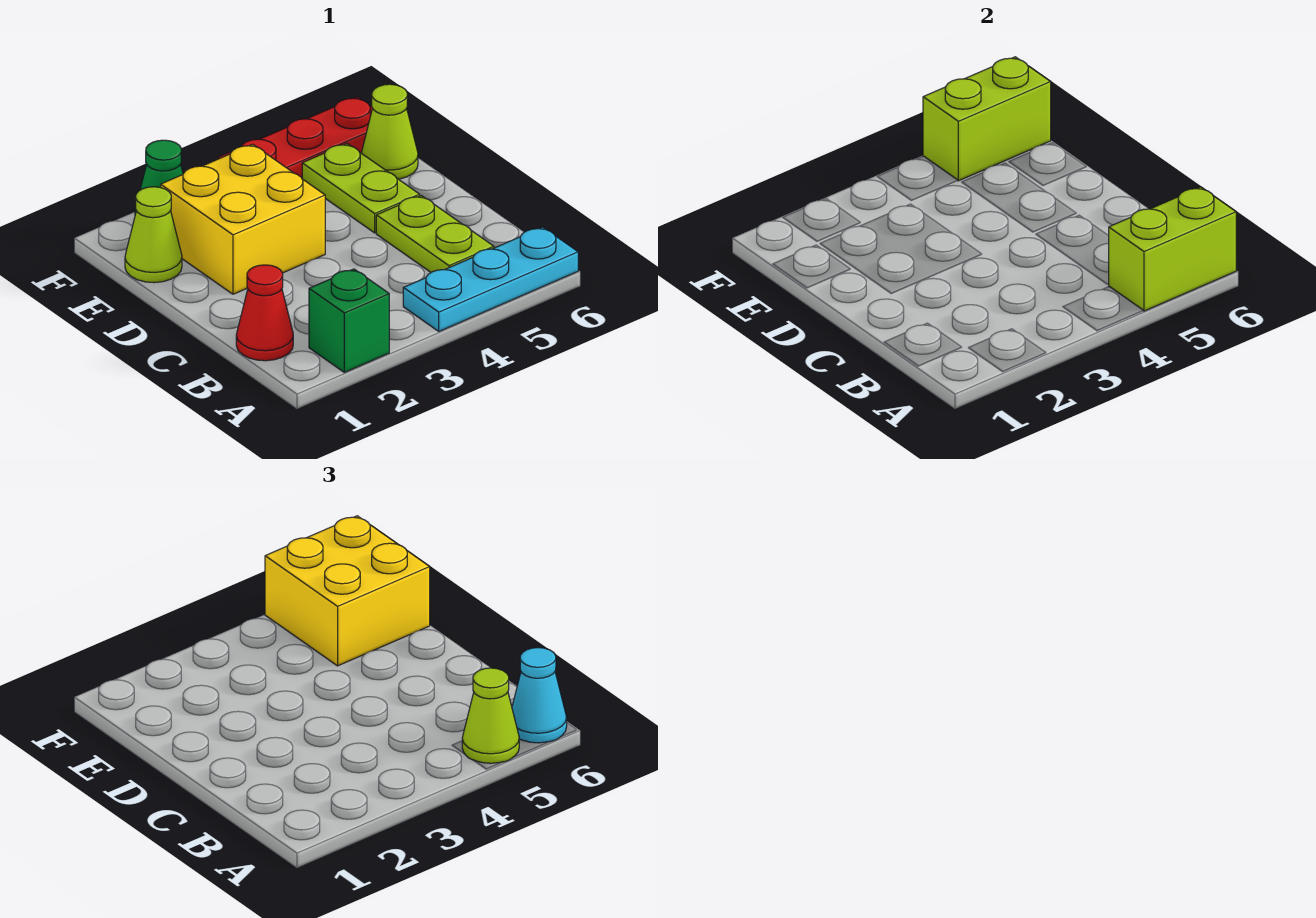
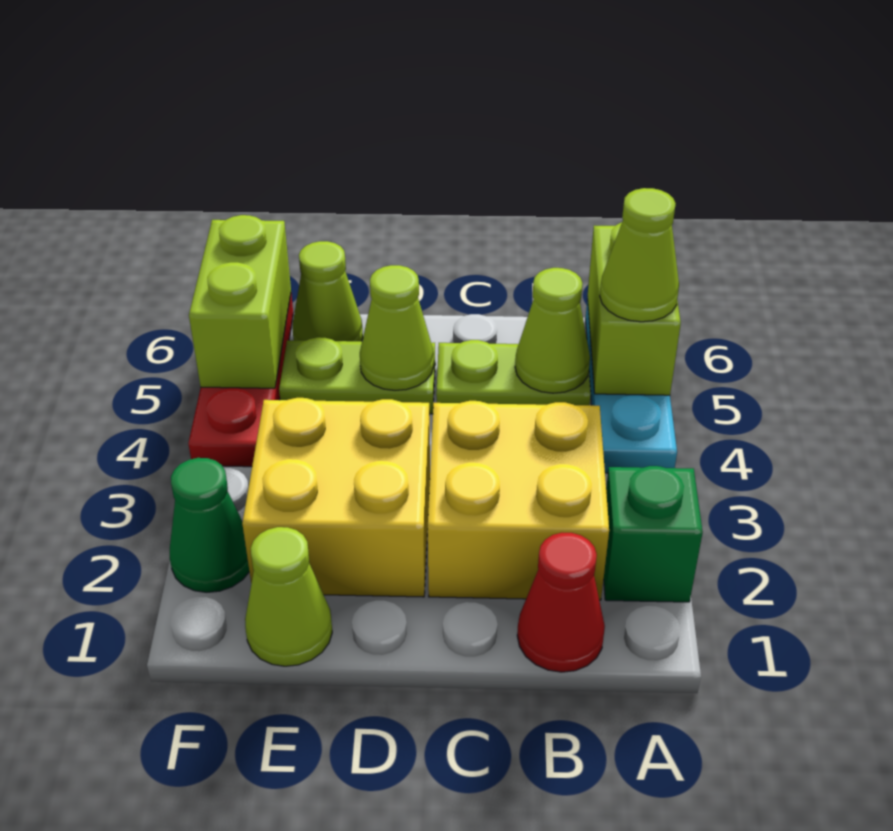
cyan 1x1 cone [512,648,567,743] -> none
none -> lime 1x1 cone [515,268,590,393]
none -> lime 1x1 cone [360,265,434,390]
yellow 2x2 brick [265,516,430,666] -> yellow 2x2 brick moved to [428,401,609,600]

